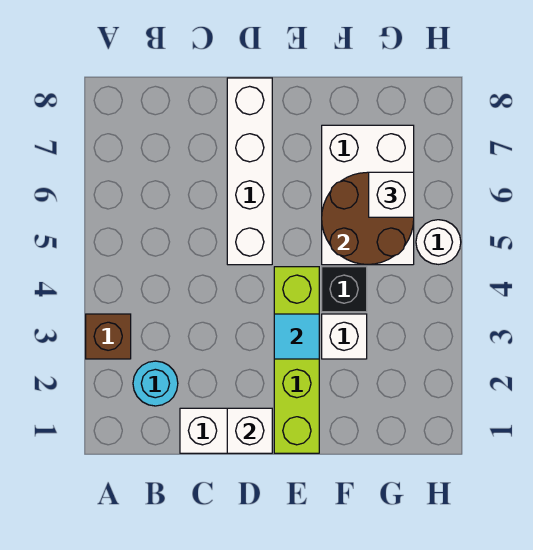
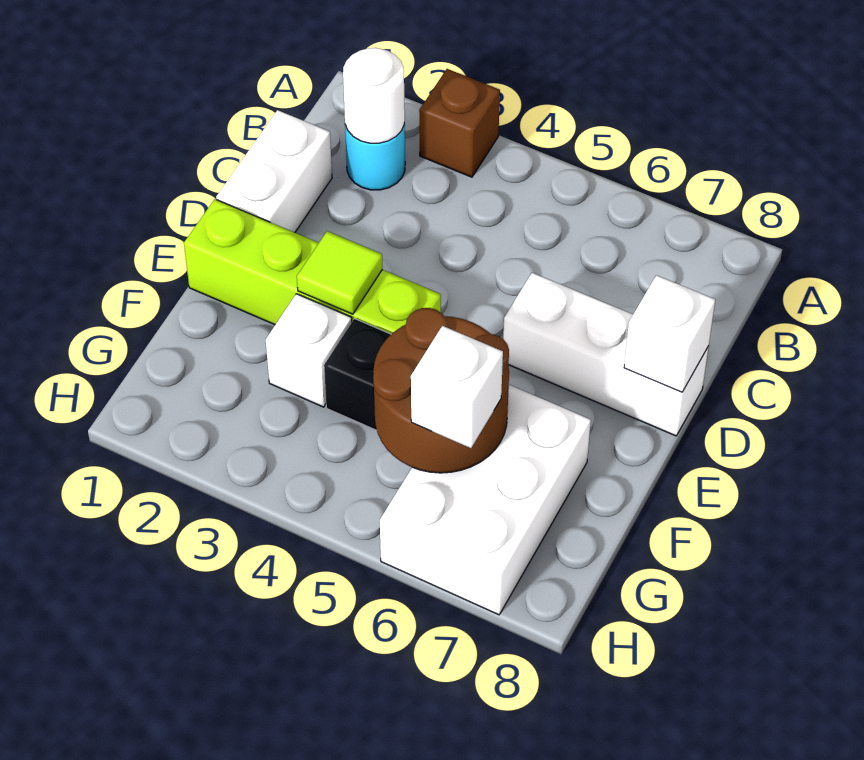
white 1x1 brick [227,408,272,453] -> white 1x1 brick moved to [624,275,715,392]
white 1x4 brick [227,78,272,265] -> white 1x3 brick [503,273,709,436]
cyan 1x1 tile [274,314,319,359] -> lime 1x1 tile [297,231,383,314]
white 2x3 brick [322,125,414,265] -> white 2x3 brick turned to [380,385,591,615]
white 1x1 round brick [416,220,461,264] -> white 1x1 round brick moved to [343,48,405,143]

